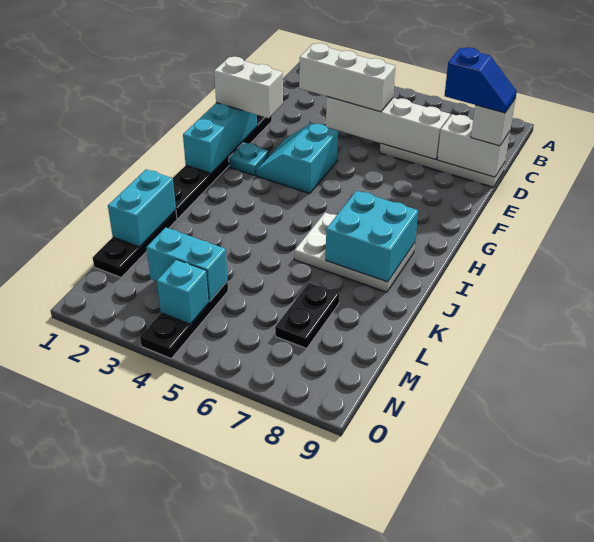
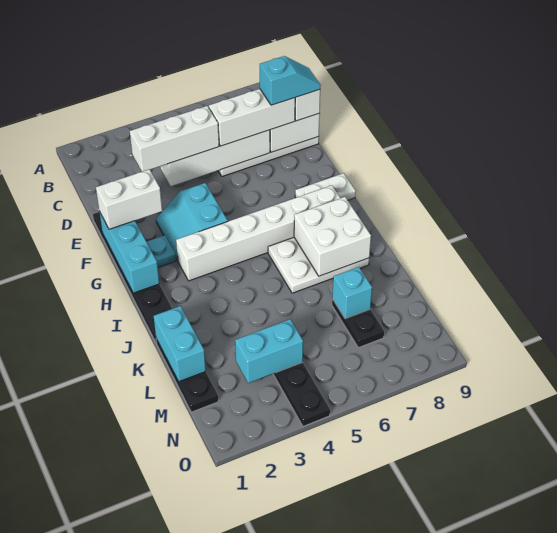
none -> white 1x3 brick [209,89,295,146]
blue 1x2 slope [444,47,517,113] -> cyan 1x2 slope [260,56,321,105]
none -> white 1x2 plate [295,173,356,200]
none -> white 1x6 brick [176,185,340,281]
cyan 2x2 brick [326,191,418,282] -> white 2x2 brick [294,197,371,276]
cyan 1x1 brick [157,260,209,324] -> cyan 1x1 brick moved to [332,267,372,319]

